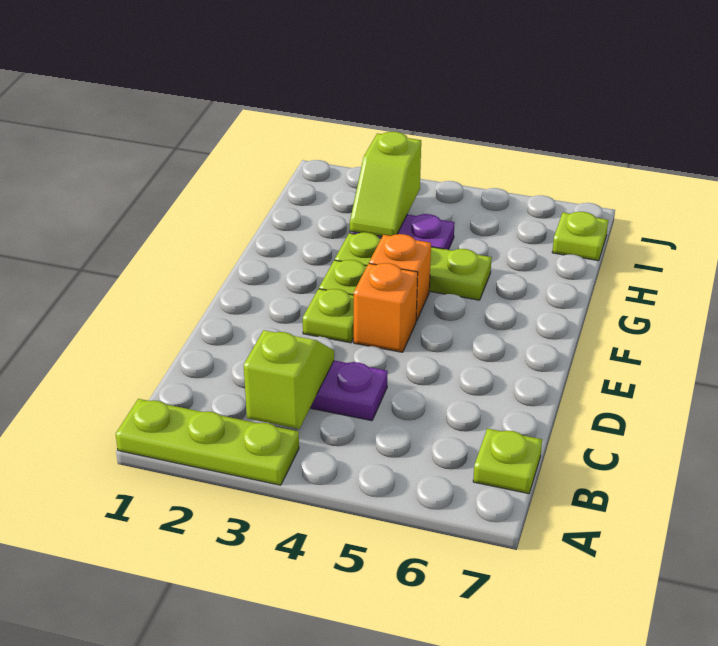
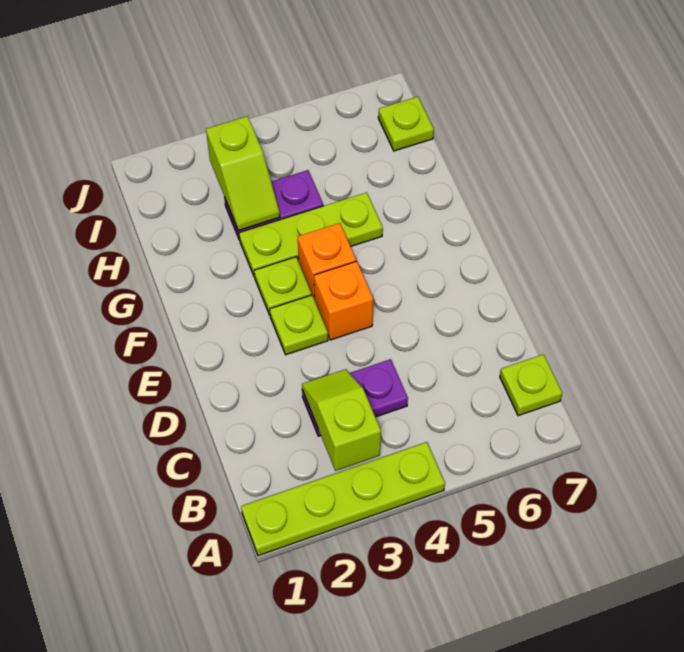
lime 1x3 plate [116,399,299,485] -> lime 1x4 plate [241,442,445,556]

